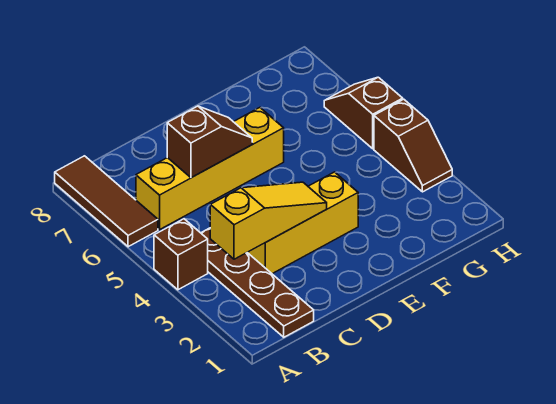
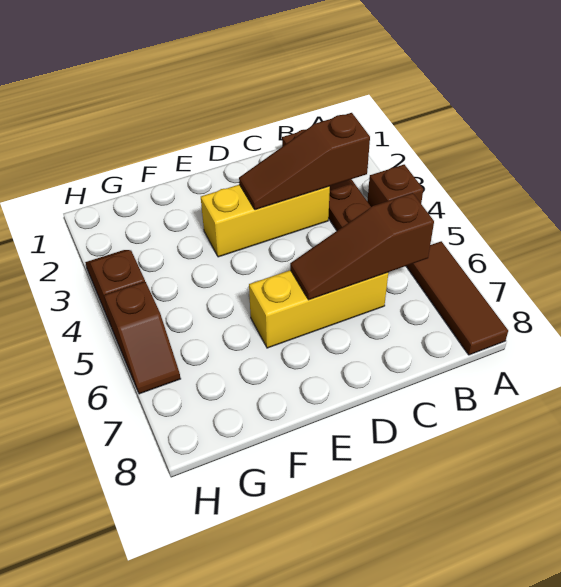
yellow 1x3 slope [210,182,327,259] -> brown 1x3 slope [239,113,370,210]
yellow 1x4 brick [136,108,284,230] -> yellow 1x3 brick [249,270,388,348]
brown 1x2 slope [167,106,252,177] -> brown 1x3 slope [290,193,434,300]

